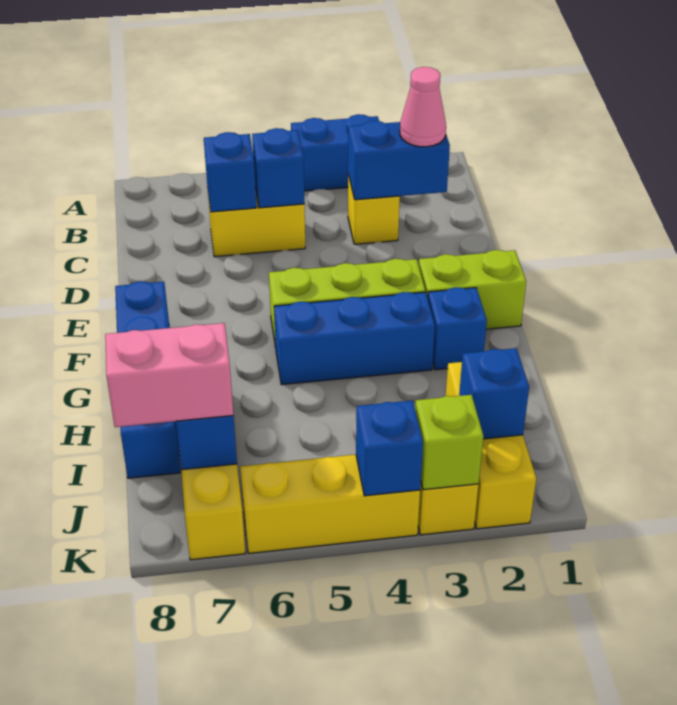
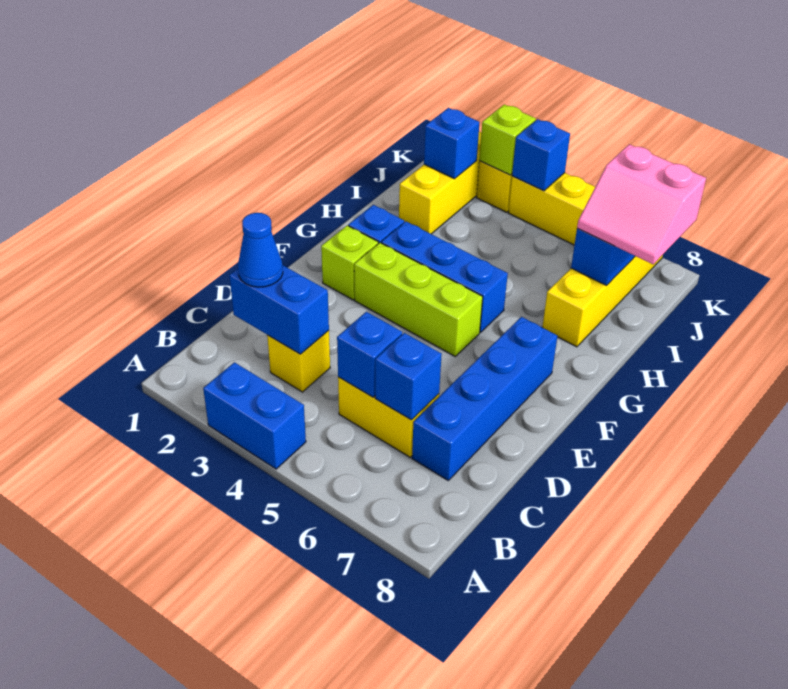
pink 1x1 cone [400,67,446,147] -> blue 1x1 cone [238,213,283,287]
lime 1x2 brick [419,250,526,329] -> lime 1x1 brick [321,226,378,300]
blue 1x4 brick [115,281,180,478] -> blue 1x4 brick moved to [412,317,557,480]

